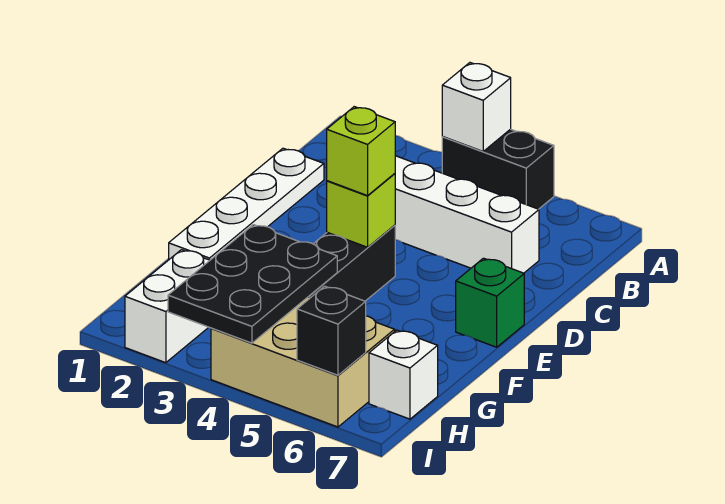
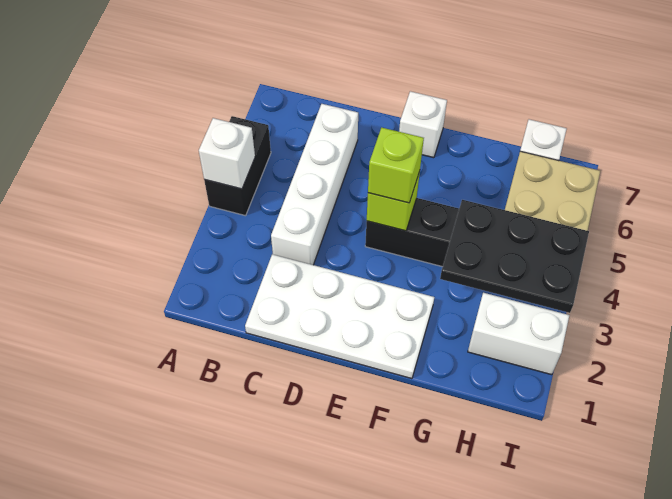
white 1x4 plate [169,148,324,260] -> white 2x4 plate [245,254,434,379]
green 1x1 brick [456,258,524,347] -> white 1x1 brick [399,91,447,158]
black 1x1 brick [297,286,366,375] -> none

